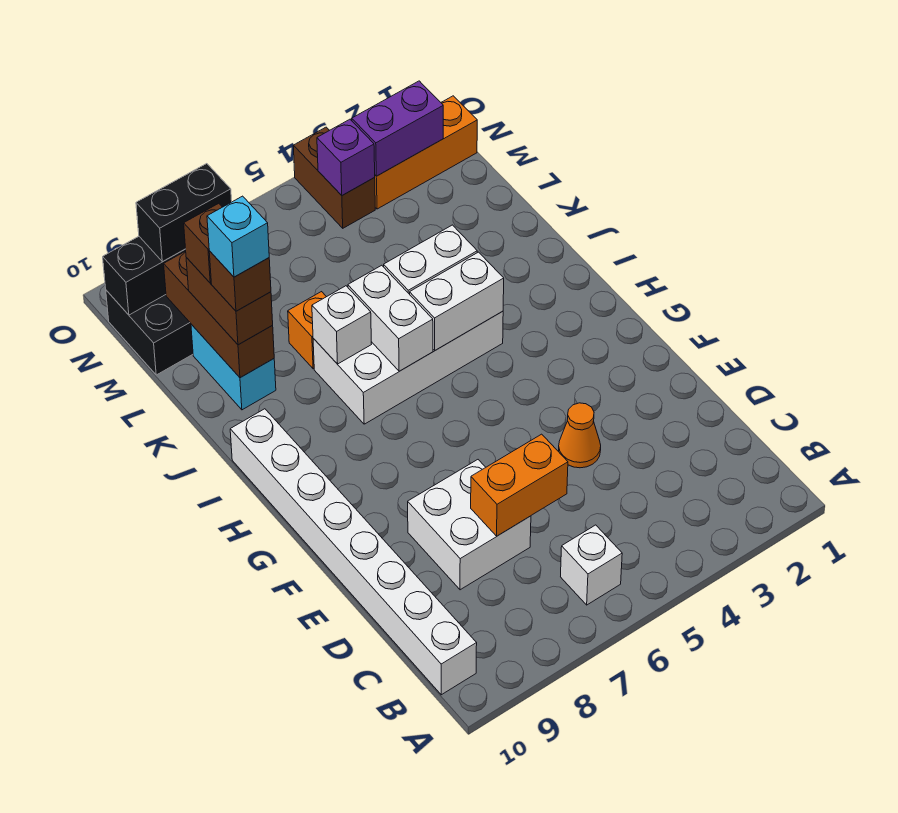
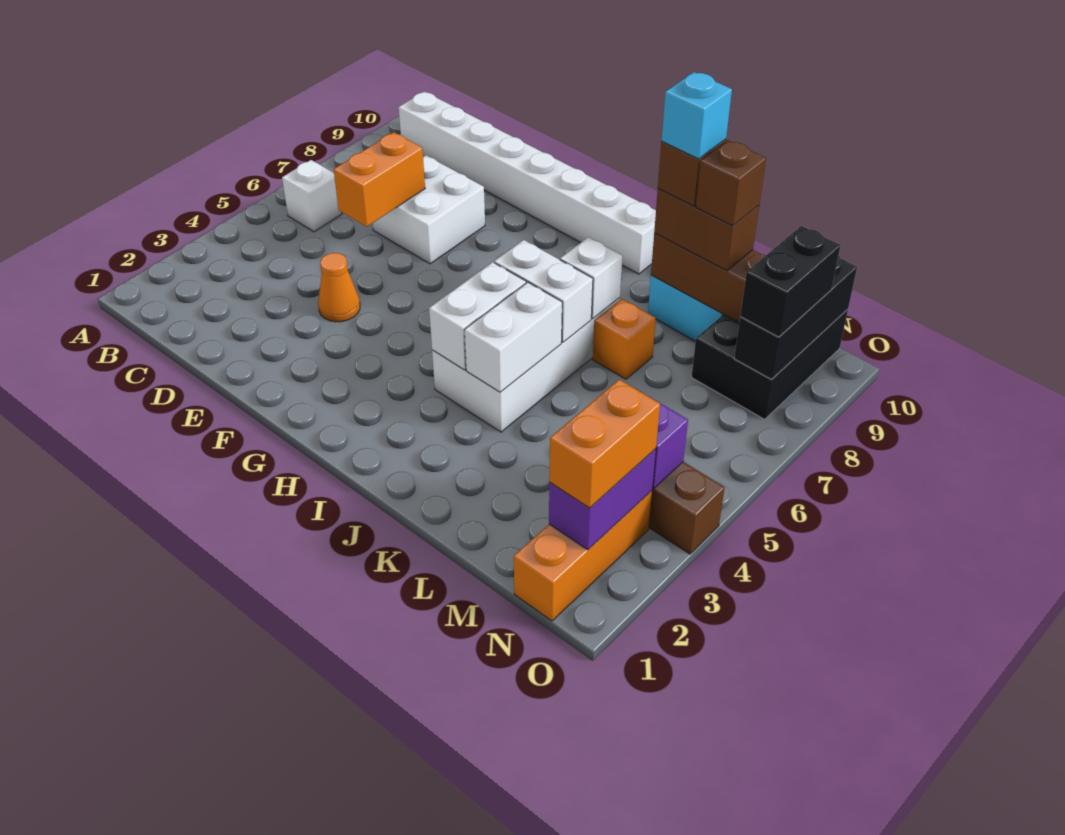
none -> orange 1x2 brick [549,380,660,508]

